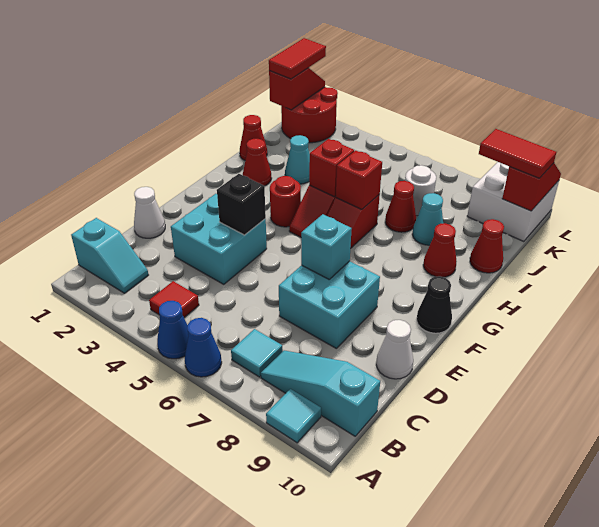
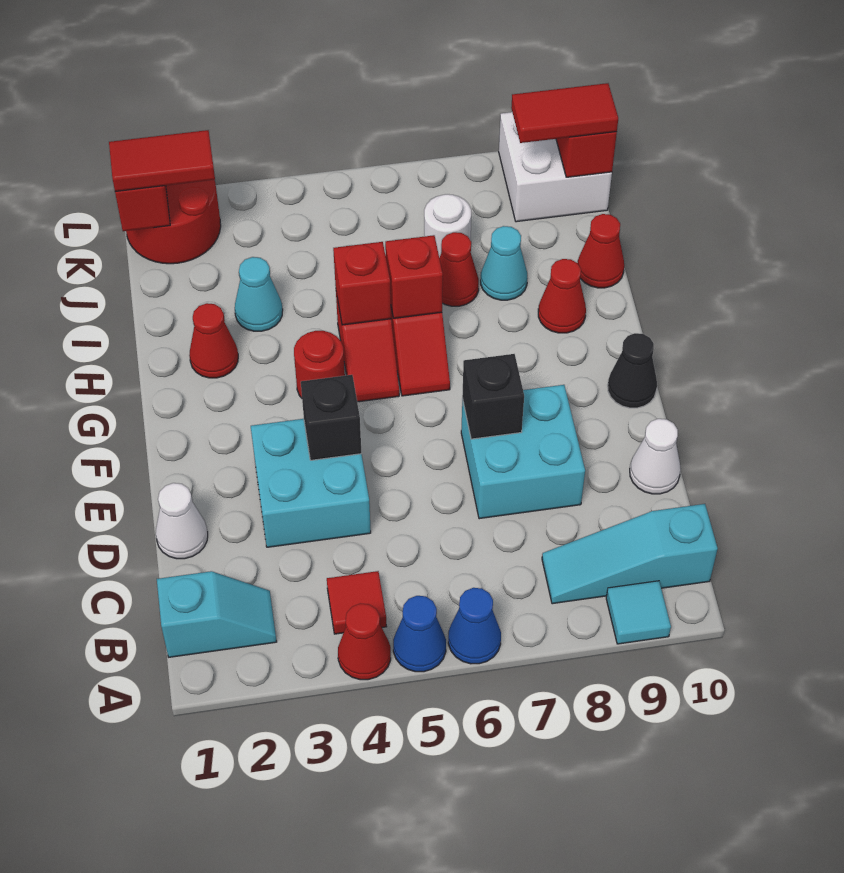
cyan 1x1 tile [231,329,283,377] -> none
cyan 1x1 brick [301,214,352,279] -> black 1x1 brick [462,354,524,439]
red 1x1 cone [240,115,267,161] -> red 1x1 cone moved to [338,603,391,680]
red 1x2 tile [269,38,326,79] -> red 1x2 tile turned to [109,130,215,191]

